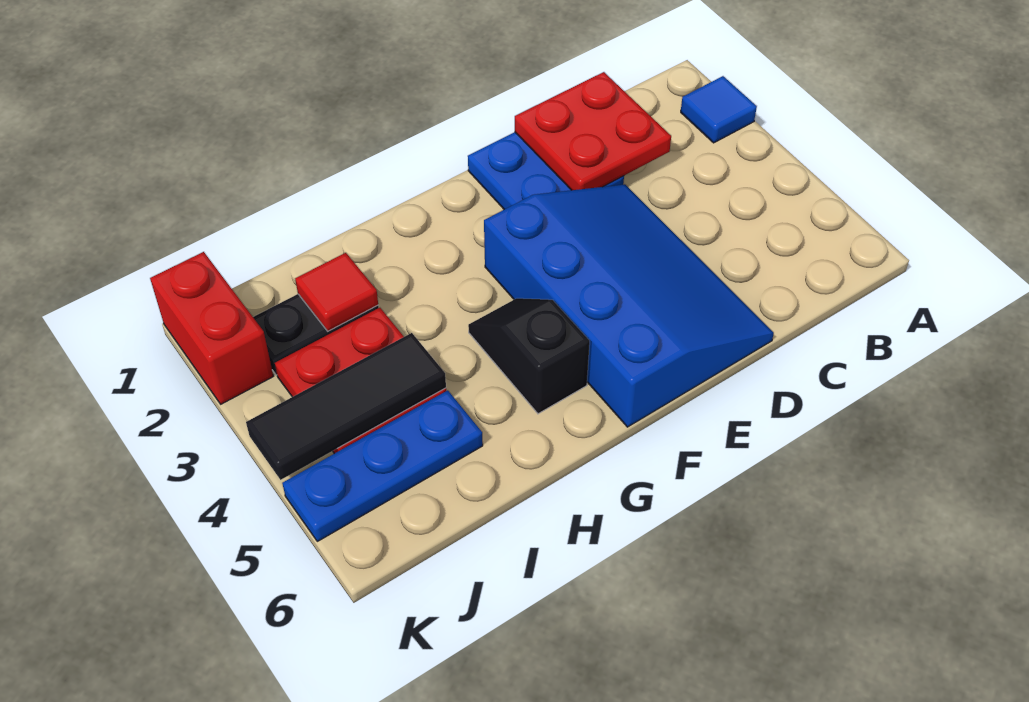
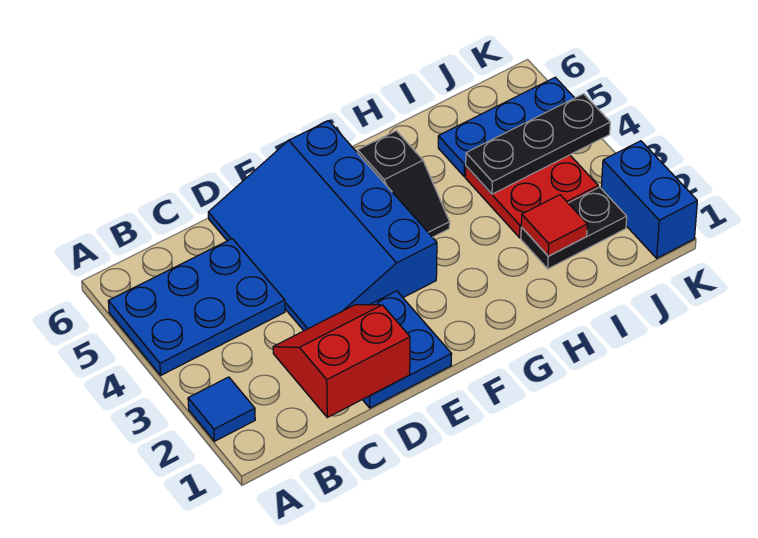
none -> blue 2x3 plate [108,239,285,375]
red 2x2 plate [515,72,671,190] -> red 2x2 slope [273,305,410,417]
black 1x3 tile [246,333,446,480] -> black 1x3 plate [466,94,610,194]
red 1x2 brick [150,252,273,404] -> blue 1x2 brick [601,141,697,258]

